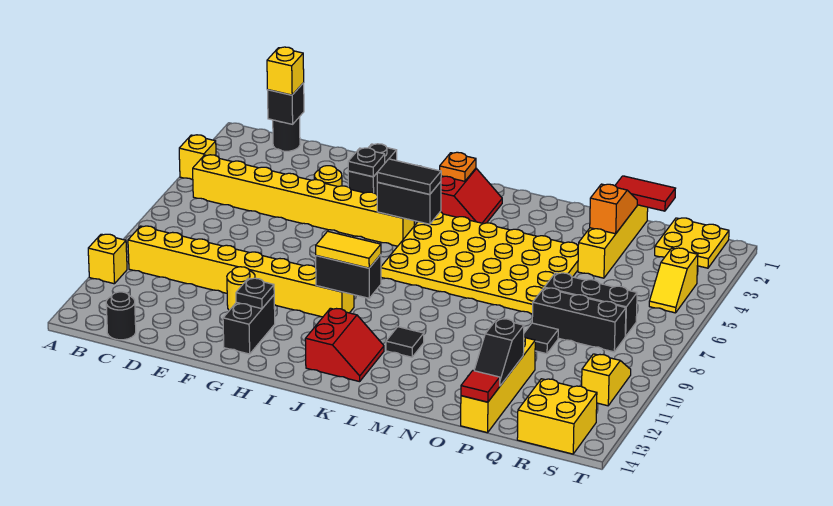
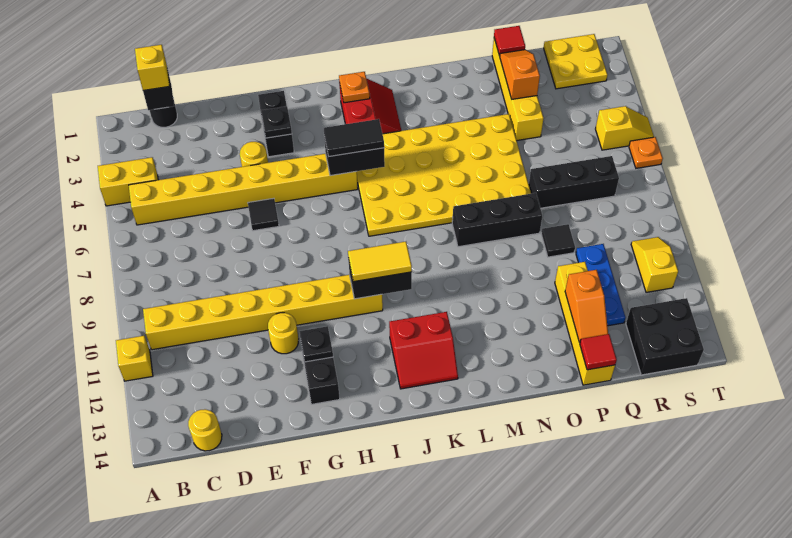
yellow 1x1 brick [179,135,216,180] -> yellow 1x2 brick [98,157,158,206]
black 1x1 round brick [106,292,136,340] -> yellow 1x1 round brick [188,409,222,451]
red 2x2 slope [305,308,384,382] -> red 2x2 slope turned to [389,312,458,389]
black 1x1 tile [386,327,424,357] -> black 1x1 tile moved to [248,198,279,231]
red 1x2 tile [615,176,676,211] -> red 1x1 tile [494,26,525,56]
black 1x3 brick [532,288,626,352] -> black 1x3 brick moved to [452,193,542,247]
black 1x2 slope [474,319,524,386] -> orange 1x2 slope [565,270,608,342]
none -> blue 1x3 plate [576,244,625,326]
yellow 2x2 brick [517,379,597,454] -> black 2x2 brick [626,298,704,375]
yellow 1x2 slope [649,248,698,313] -> yellow 1x2 slope turned to [596,106,654,150]
none -> orange 1x1 plate [629,137,663,168]

